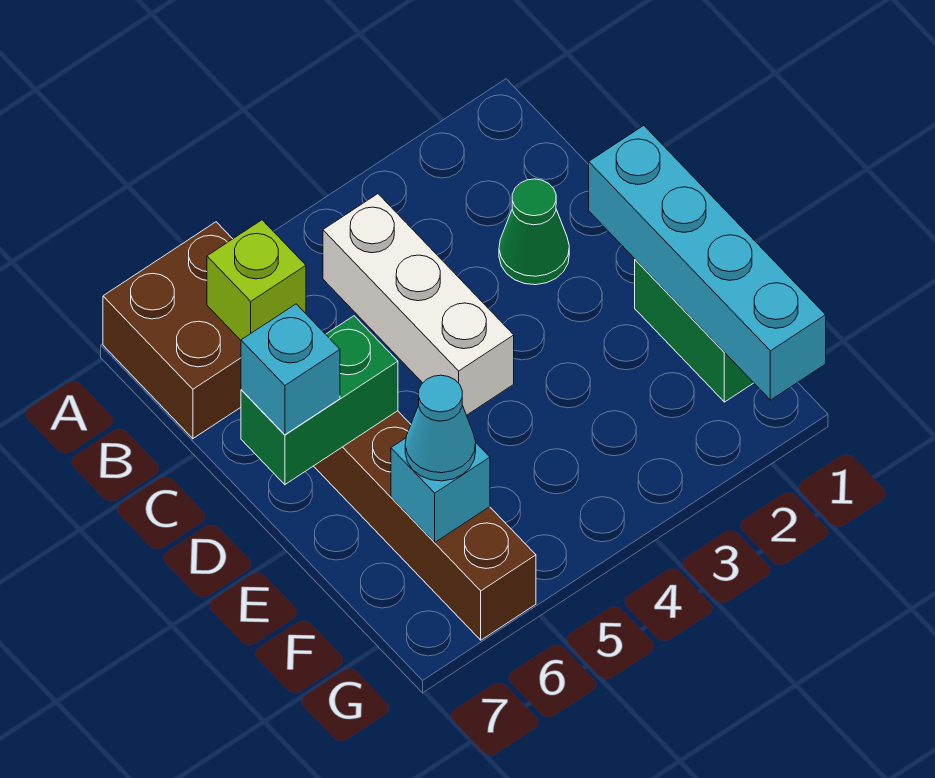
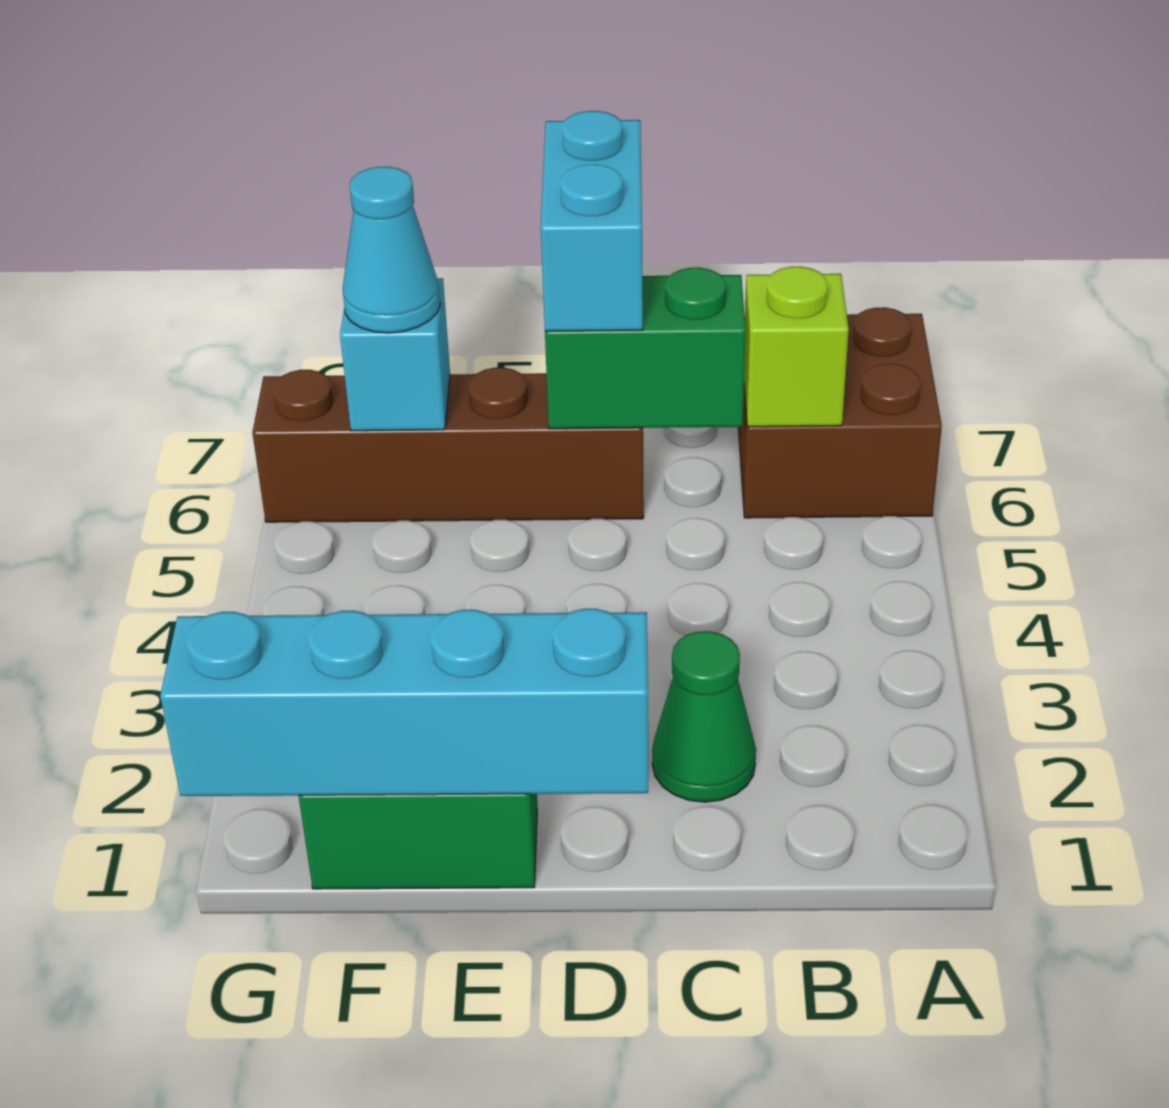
white 1x3 brick [323,194,514,415] -> none
green 1x2 brick [241,316,398,485] -> green 1x2 brick turned to [545,268,746,429]
cyan 1x1 brick [241,304,340,435] -> cyan 1x2 brick [541,111,643,331]

